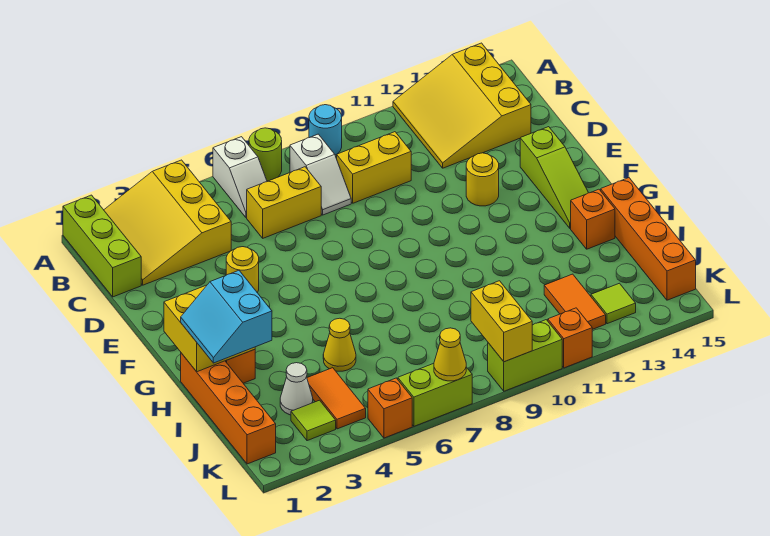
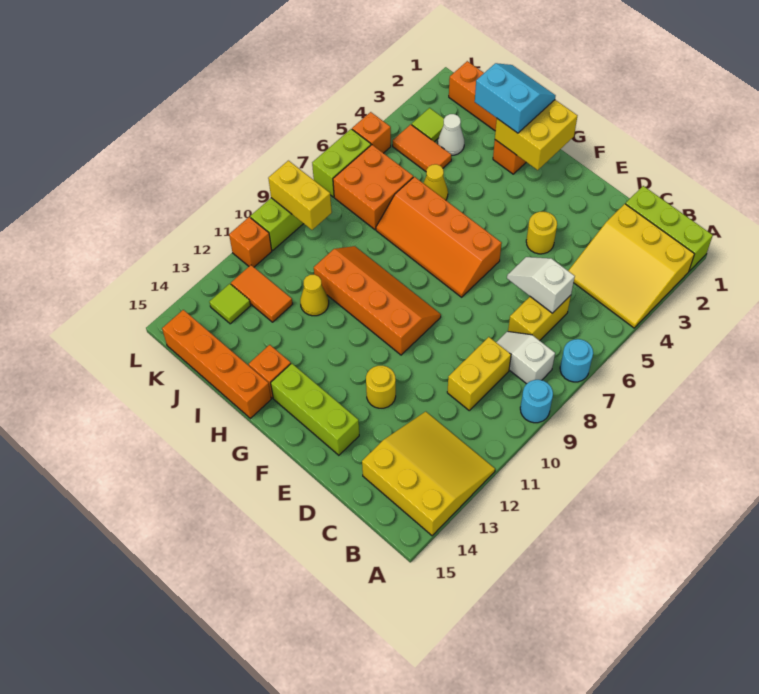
yellow 3x3 slope [104,160,231,285] -> yellow 3x3 slope turned to [568,204,694,328]
white 1x2 slope [213,137,267,218] -> white 1x2 slope moved to [507,257,575,313]
lime 1x1 round brick [249,128,282,181] -> cyan 1x1 round brick [560,339,593,382]
lime 1x3 slope [520,127,588,228] -> lime 1x3 brick [271,363,359,455]
none -> orange 2x4 slope [376,177,502,297]
none -> orange 2x4 slope [314,246,441,355]
none -> orange 2x2 brick [333,145,413,230]
yellow 1x1 cone [434,328,466,381] -> yellow 1x1 cone moved to [300,275,329,316]

